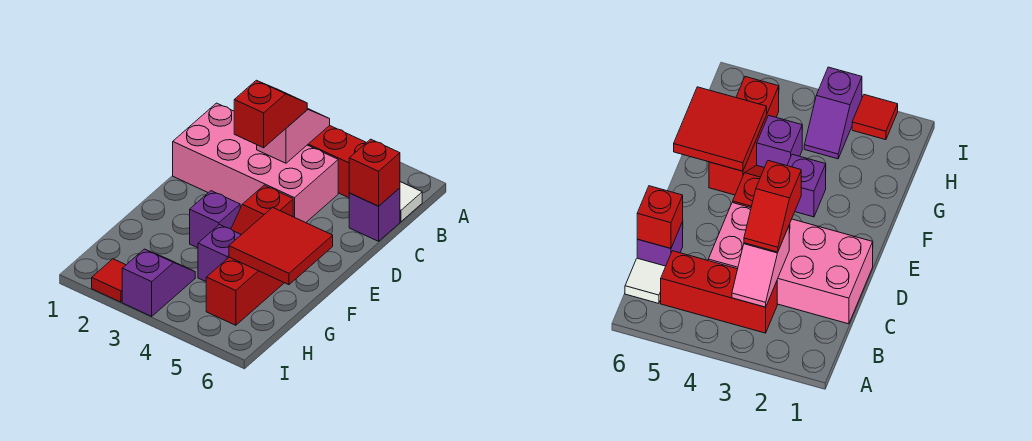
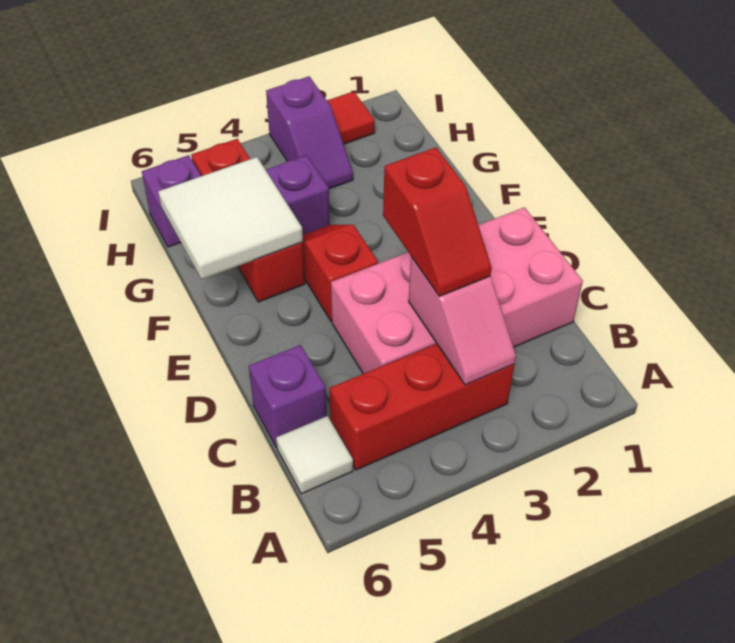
red 1x1 brick [349,139,400,206] -> none
purple 1x1 brick [190,191,240,248] -> purple 1x1 brick moved to [142,155,201,247]
red 2x2 tile [229,207,333,285] -> white 2x2 tile [158,157,303,279]

